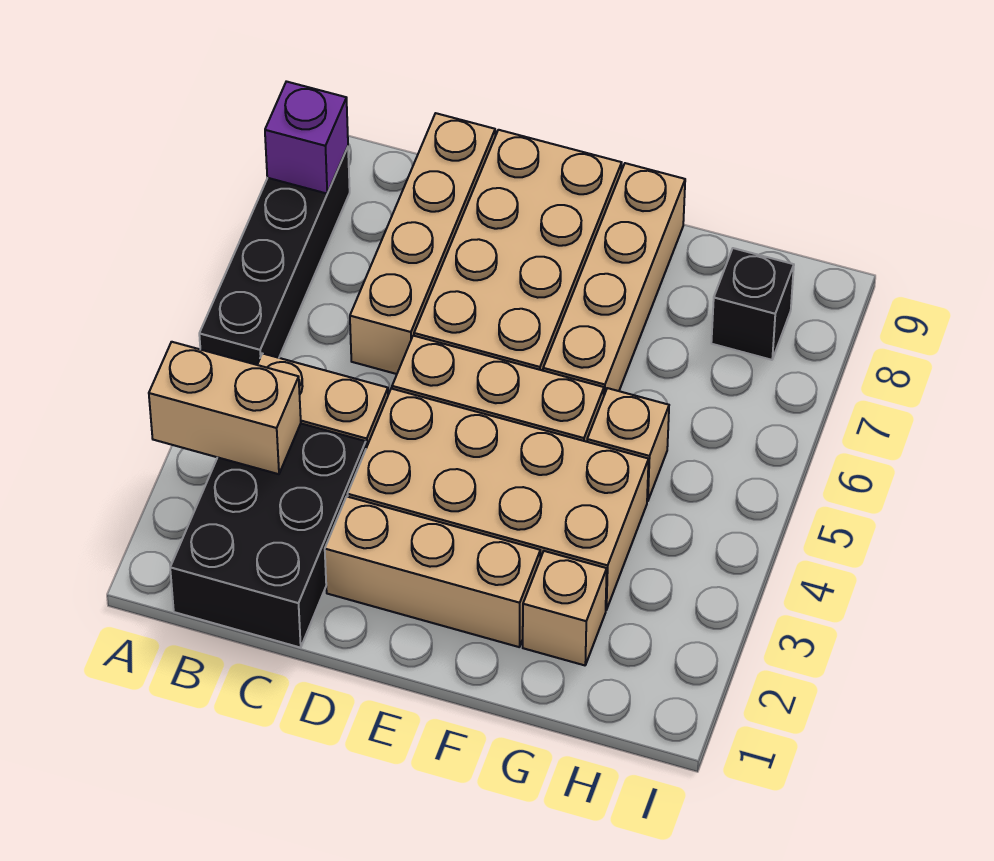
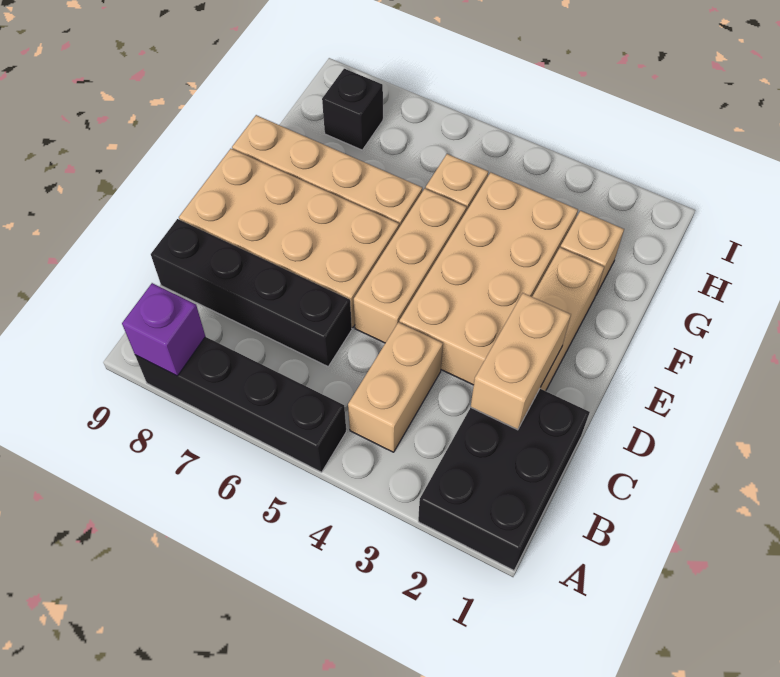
tan 1x2 brick [149,342,301,474] -> tan 1x2 brick moved to [471,293,571,430]
black 2x3 brick [170,424,366,648] -> black 2x3 brick turned to [418,389,590,570]
tan 1x4 brick [350,113,495,374] -> black 1x4 brick [151,219,352,366]

